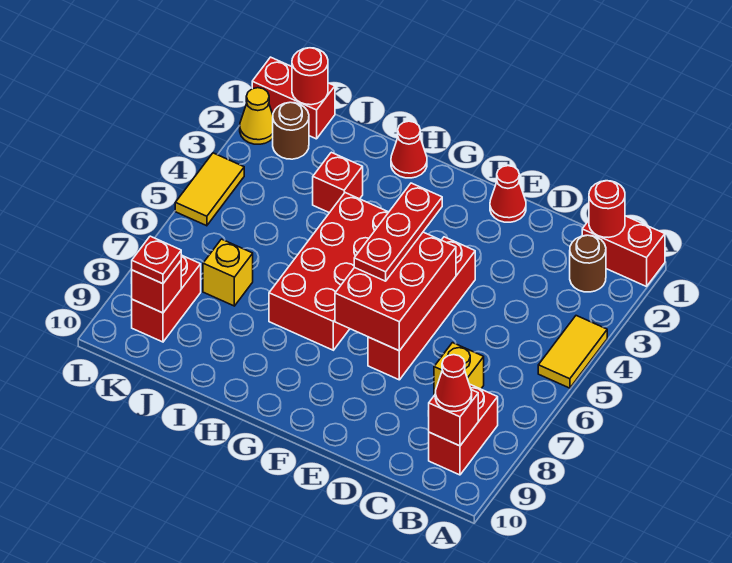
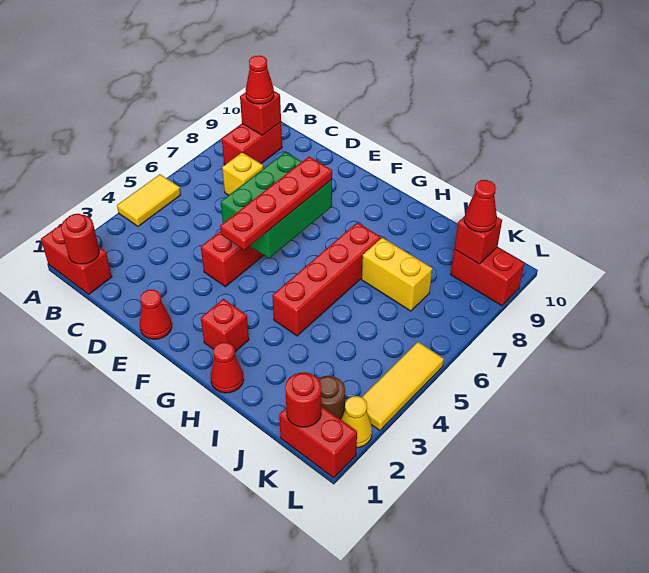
brown 1x1 round brick [570,235,606,292] -> none
red 2x3 brick [335,232,456,351] -> green 2x3 brick [221,152,332,258]
red 1x3 plate [354,183,442,281] -> red 1x4 plate [220,157,332,250]
red 2x4 brick [269,193,389,350] -> red 1x4 brick [272,222,381,336]
red 1x1 brick [313,152,363,213] -> red 1x1 brick moved to [201,299,249,352]
yellow 1x1 brick [203,239,253,306] -> yellow 1x2 brick [362,238,432,311]
red 1x2 brick [132,255,201,342] -> red 1x2 brick turned to [451,247,524,306]
red 1x1 plate [132,236,181,284] -> red 1x1 cone [464,180,497,232]
yellow 1x2 tile [175,153,244,226] -> yellow 1x3 tile [362,342,444,430]

